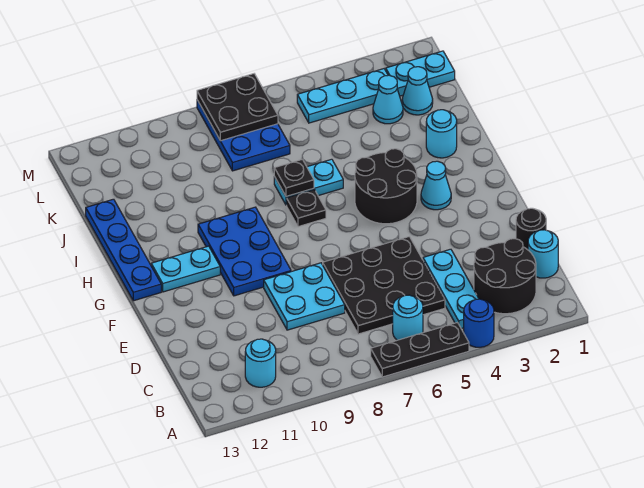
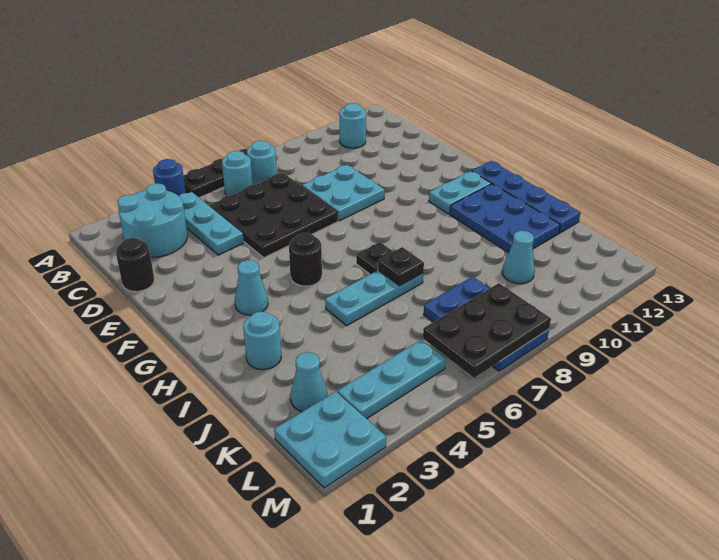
black 2x2 round brick [474,239,536,314] -> cyan 2x2 round brick [118,183,187,257]
cyan 1x1 round brick [528,230,558,278] -> cyan 1x1 round brick moved to [247,141,277,184]
blue 2x3 plate [198,207,291,296] -> blue 2x3 plate moved to [450,184,560,253]
black 2x2 round brick [355,149,417,224] -> black 1x1 round brick [289,233,322,286]
cyan 1x2 plate [274,159,343,205] -> cyan 1x3 plate [325,270,423,326]
cyan 1x1 cone [373,75,403,124] -> cyan 1x1 cone moved to [502,231,535,284]
cyan 1x2 plate [386,51,455,96] -> cyan 2x2 plate [274,392,386,488]
black 2x2 plate [197,74,278,141] -> black 2x3 plate [423,283,551,378]

